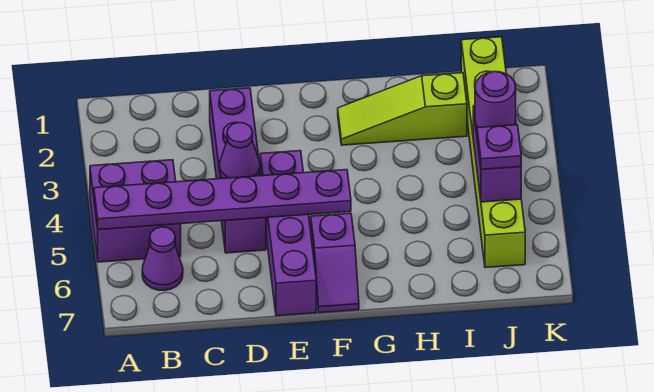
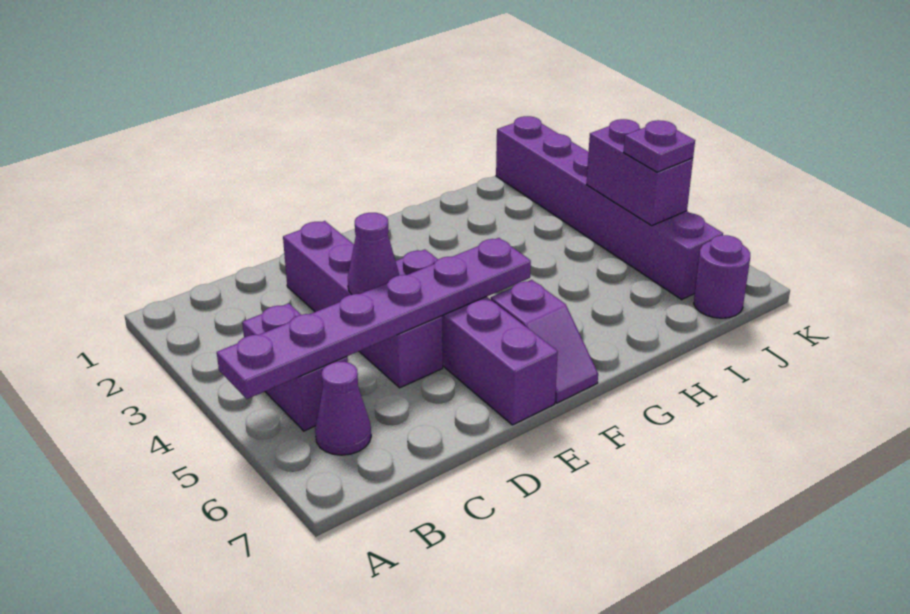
purple 2x2 brick [90,160,181,262] -> purple 1x2 brick [242,303,348,431]
lime 1x3 slope [338,73,467,145] -> none
lime 1x6 brick [461,37,525,268] -> purple 1x6 brick [496,116,723,299]
purple 1x1 round brick [475,72,516,128] -> purple 1x1 round brick moved to [694,235,750,318]

